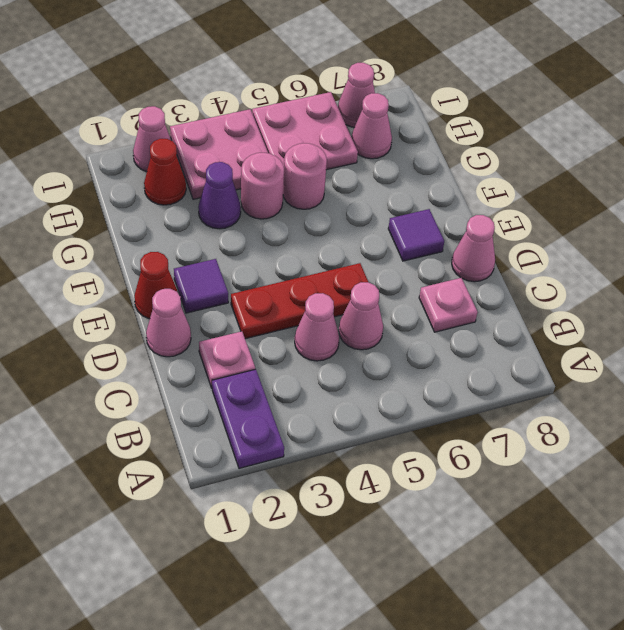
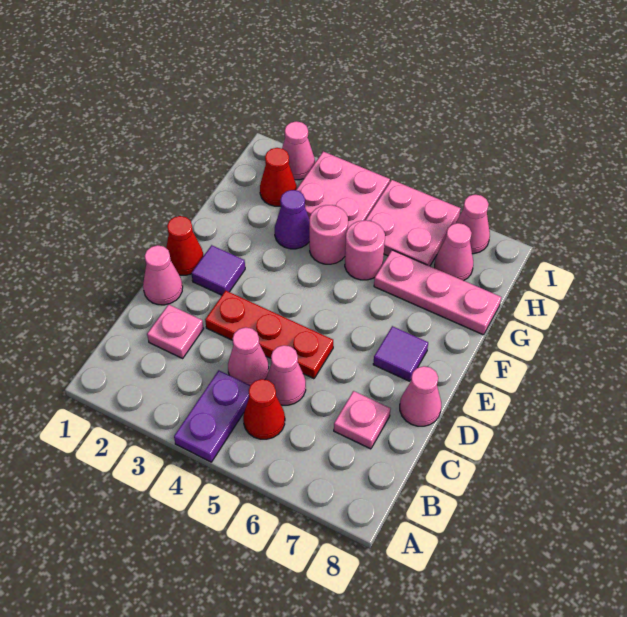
purple 1x2 plate [212,369,284,468] -> purple 1x2 plate moved to [174,371,250,462]
none -> red 1x1 cone [243,379,285,439]
none -> pink 1x3 plate [374,250,501,335]

